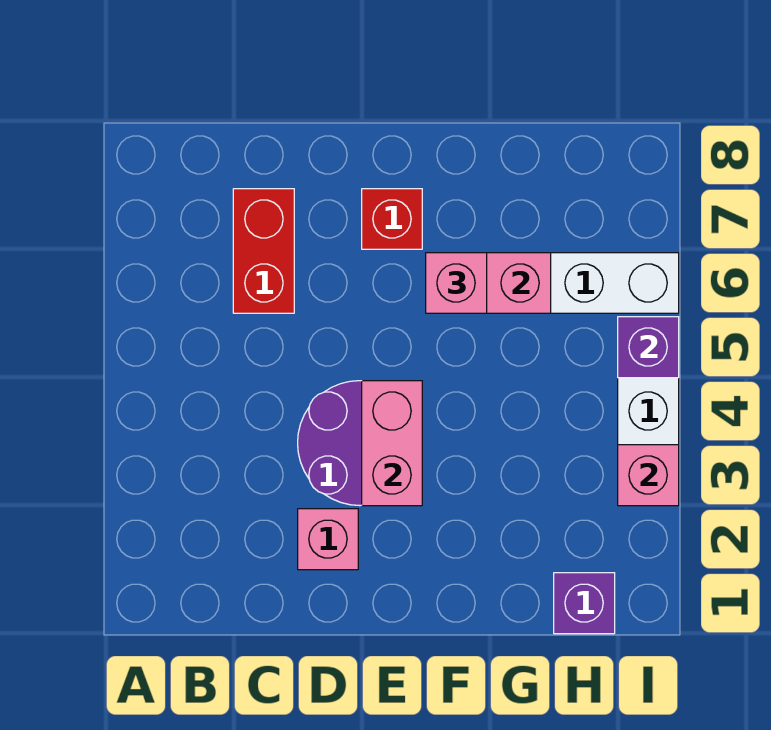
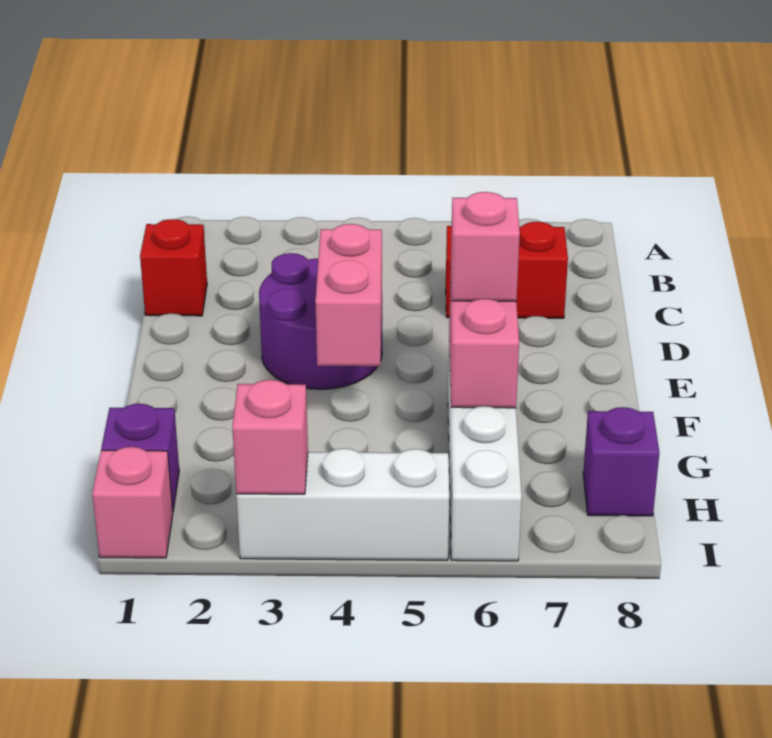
pink 1x1 brick [298,509,358,570] -> pink 1x1 brick moved to [92,447,173,558]
pink 1x2 brick [362,381,422,506] -> pink 1x2 brick turned to [315,224,382,366]
red 1x1 brick [362,189,422,249] -> red 1x1 brick moved to [140,219,207,316]
purple 1x1 brick [618,317,679,378] -> purple 1x1 brick moved to [583,407,659,516]

